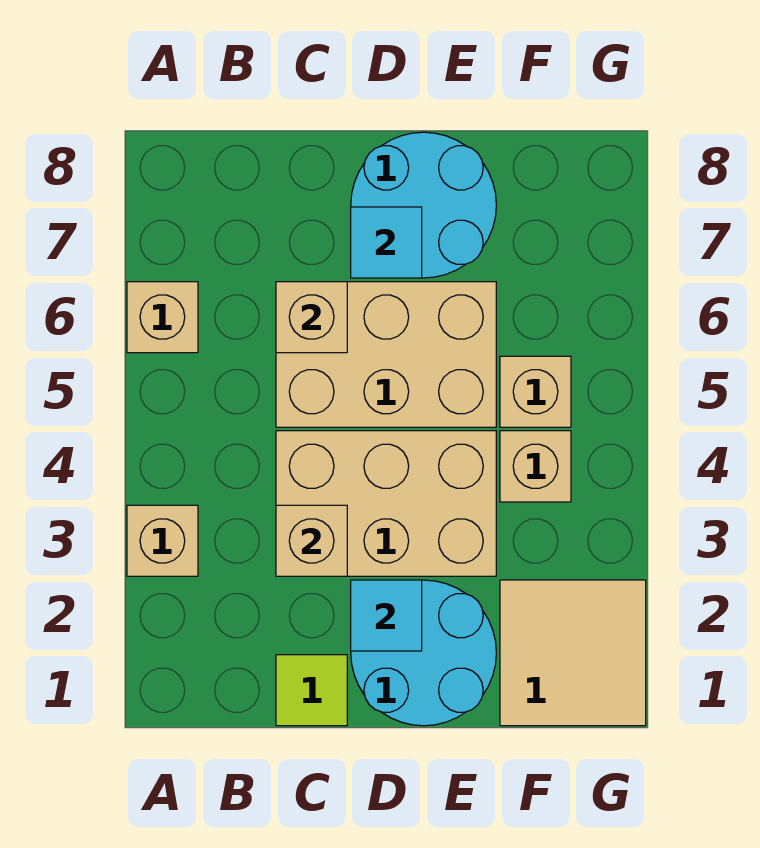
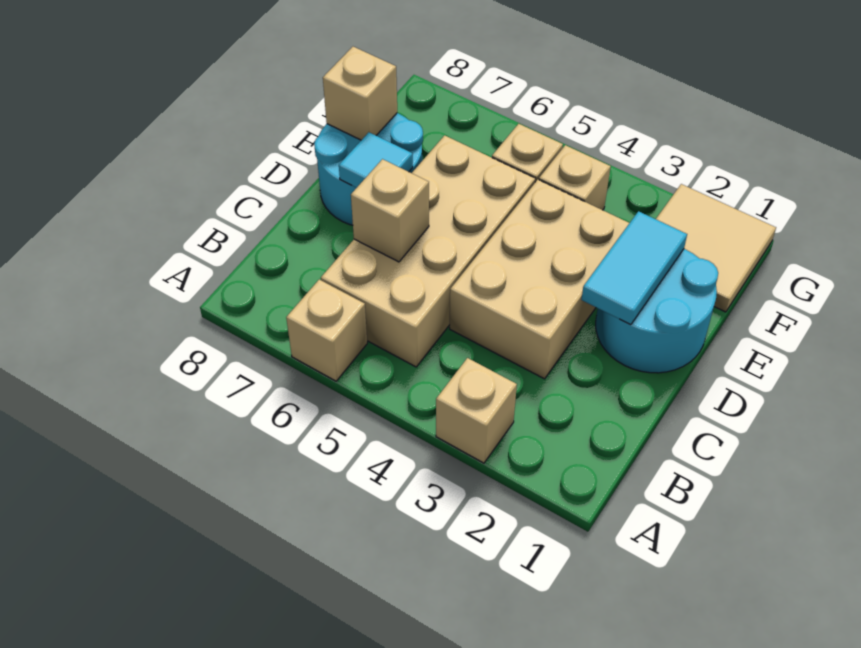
lime 1x1 tile [276,655,347,726] -> none
tan 1x1 brick [276,505,347,576] -> tan 1x1 brick moved to [323,47,397,140]
tan 2x3 brick [276,282,496,427] -> tan 2x4 brick [321,135,535,367]
cyan 1x1 tile [351,580,422,651] -> cyan 1x2 tile [581,211,687,325]

